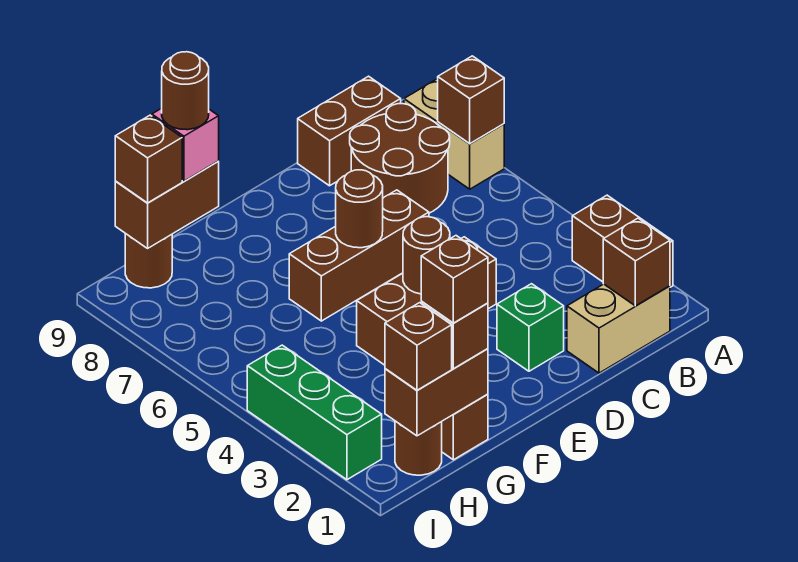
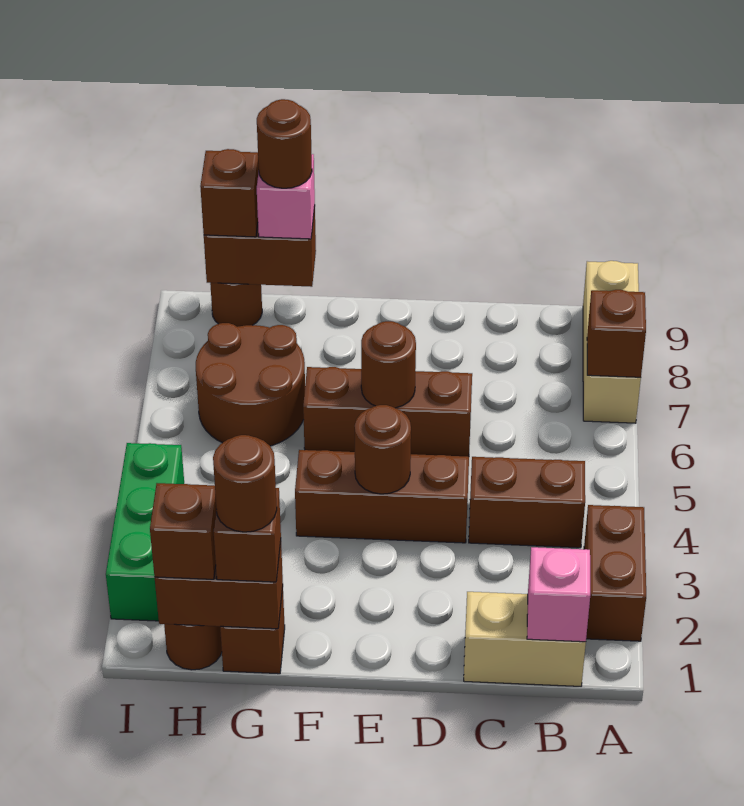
tan 1x2 brick [404,79,504,189] -> tan 1x3 brick [583,261,641,423]
brown 1x1 brick [603,218,670,306] -> pink 1x1 brick [527,547,590,642]
brown 2x2 round brick [350,104,450,213] -> brown 2x2 round brick moved to [196,323,305,446]
brown 1x2 brick [298,76,401,186] -> brown 1x2 brick moved to [469,457,585,548]
green 1x1 brick [497,284,564,371] -> none
brown 1x1 brick [421,236,488,323] -> brown 1x1 round brick [213,435,277,532]

